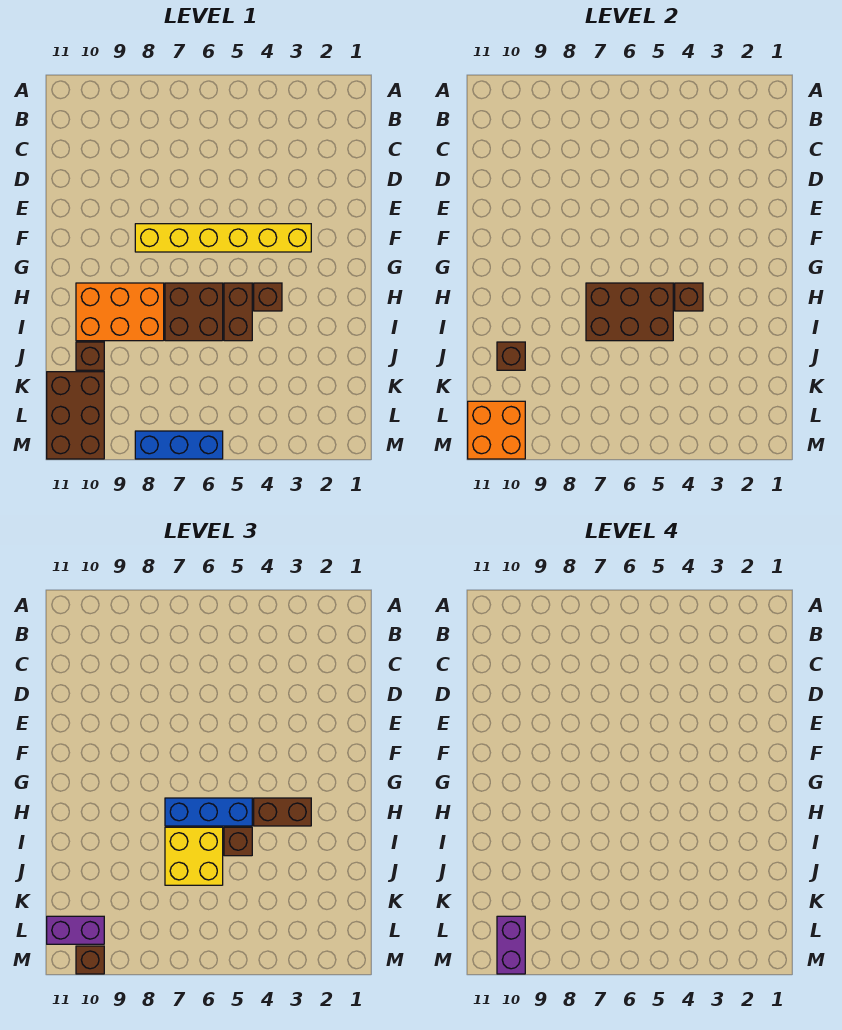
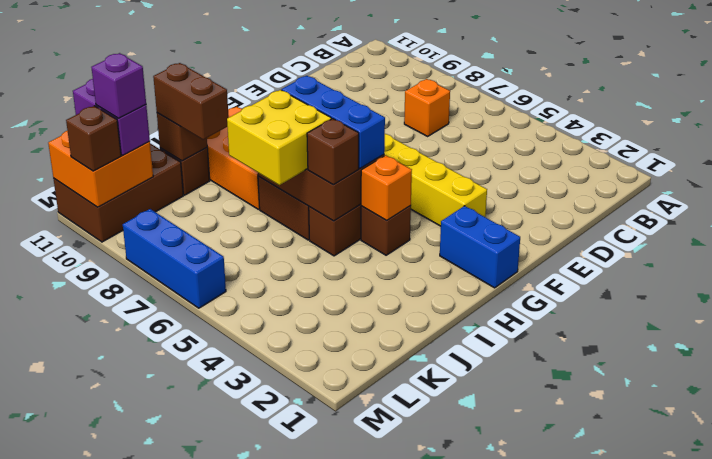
none -> orange 1x1 brick [404,79,450,136]
none -> blue 1x2 brick [440,206,520,288]
brown 1x2 brick [254,798,311,826] -> brown 1x2 brick moved to [153,63,229,140]
brown 1x1 brick [675,283,703,311] -> orange 1x1 brick [361,155,412,220]
purple 1x2 brick [497,916,525,974] -> purple 1x1 brick [91,53,146,118]

